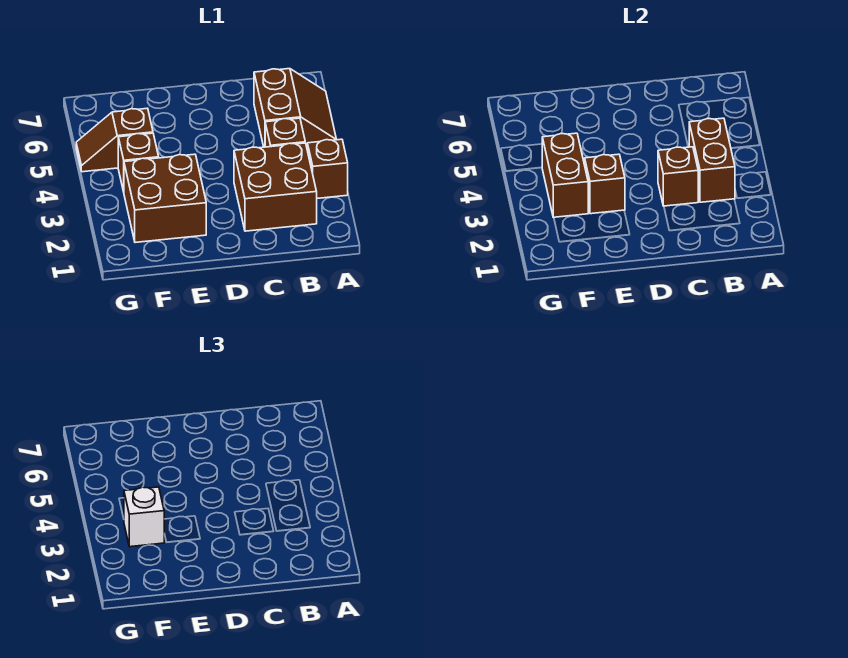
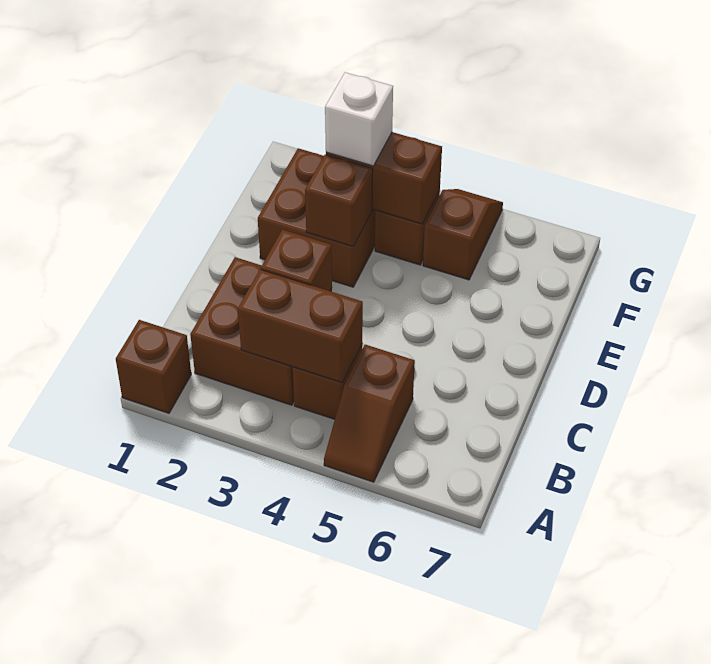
brown 1x1 brick [307,139,348,198] -> brown 1x1 brick moved to [116,320,191,413]
brown 2x2 slope [254,69,336,147] -> brown 1x2 slope [324,345,415,482]

